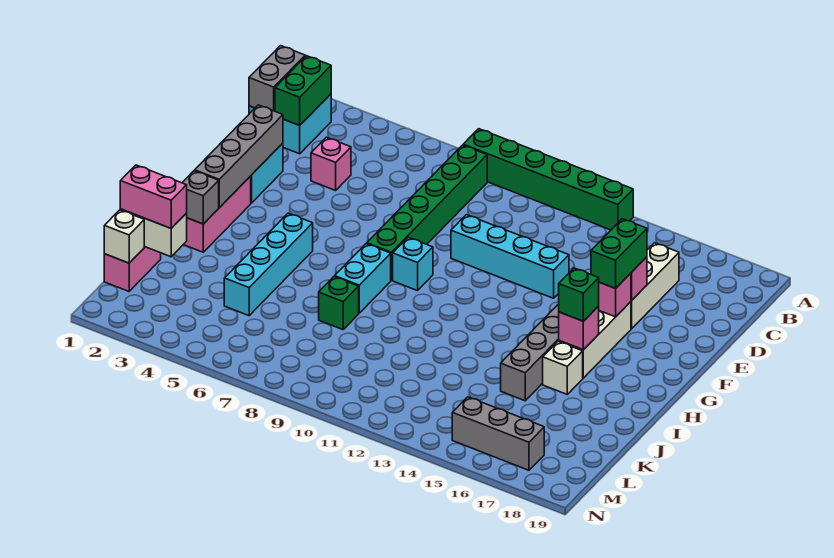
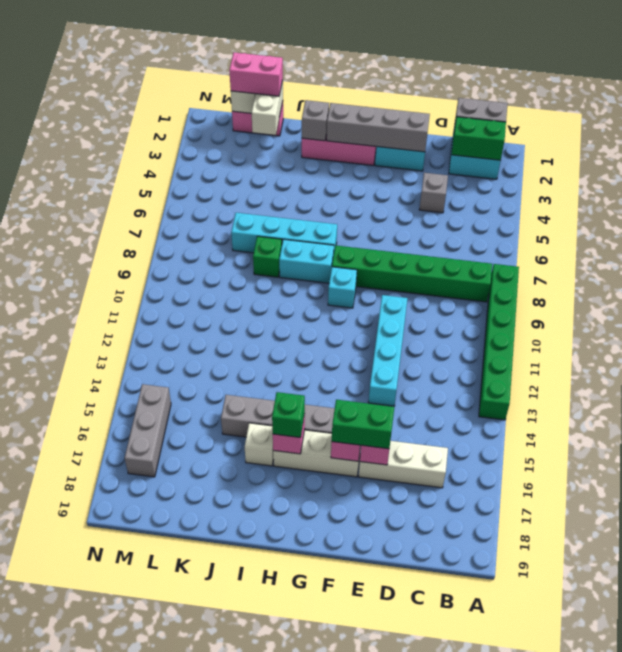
pink 1x1 brick [311,137,351,190] -> grey 1x1 brick [419,173,448,213]
cyan 1x4 brick [224,213,313,316] -> cyan 1x4 brick moved to [231,213,337,253]
pink 1x2 brick [120,165,187,228] -> pink 1x2 brick turned to [229,52,283,96]

